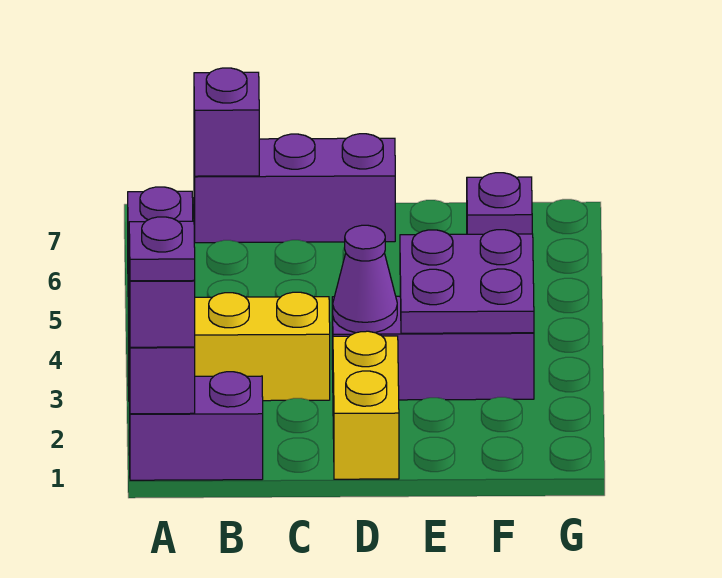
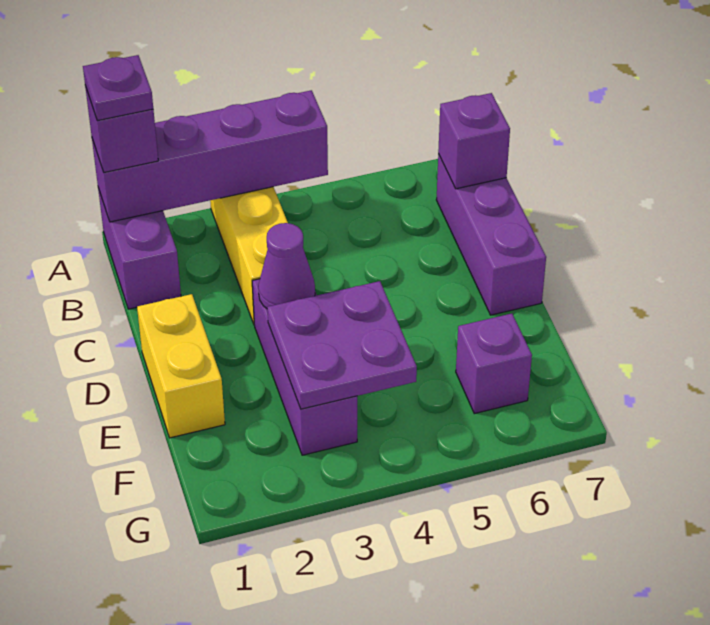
yellow 1x2 brick [333,331,399,479] -> yellow 1x2 brick turned to [137,294,225,438]

